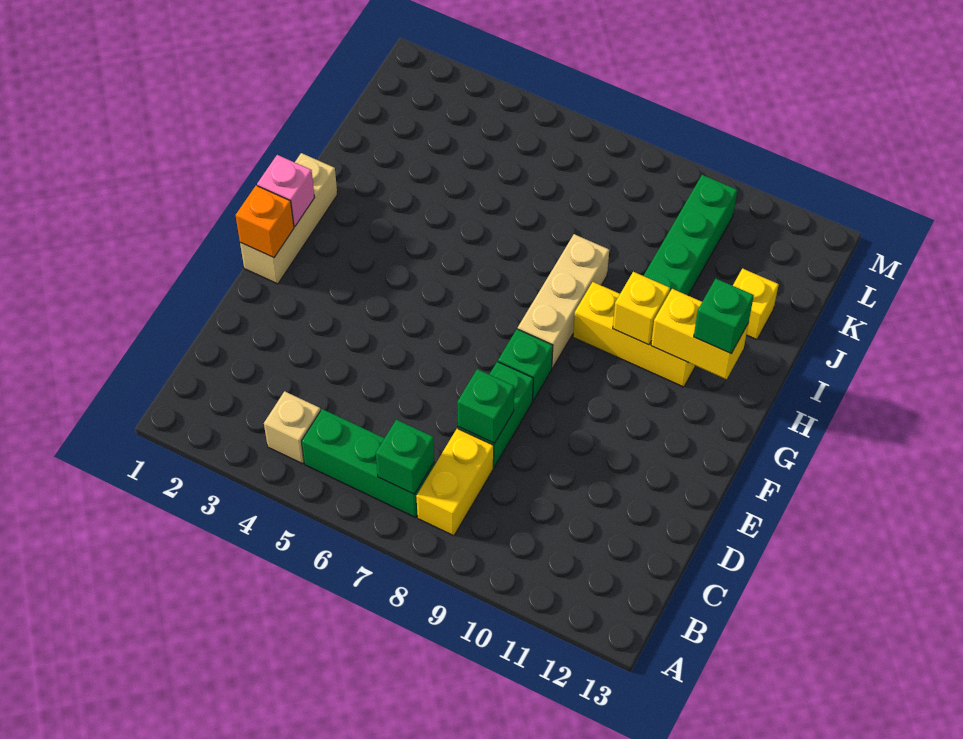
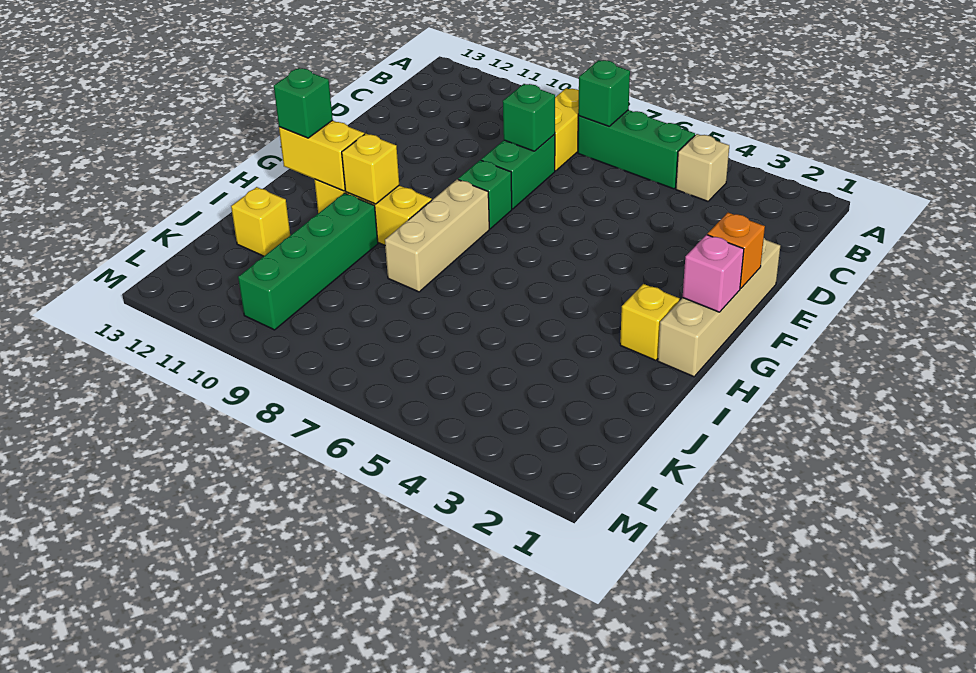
tan 1x3 brick [240,153,337,284] -> tan 1x4 brick [658,238,780,377]
none -> yellow 1x1 brick [620,284,679,360]

